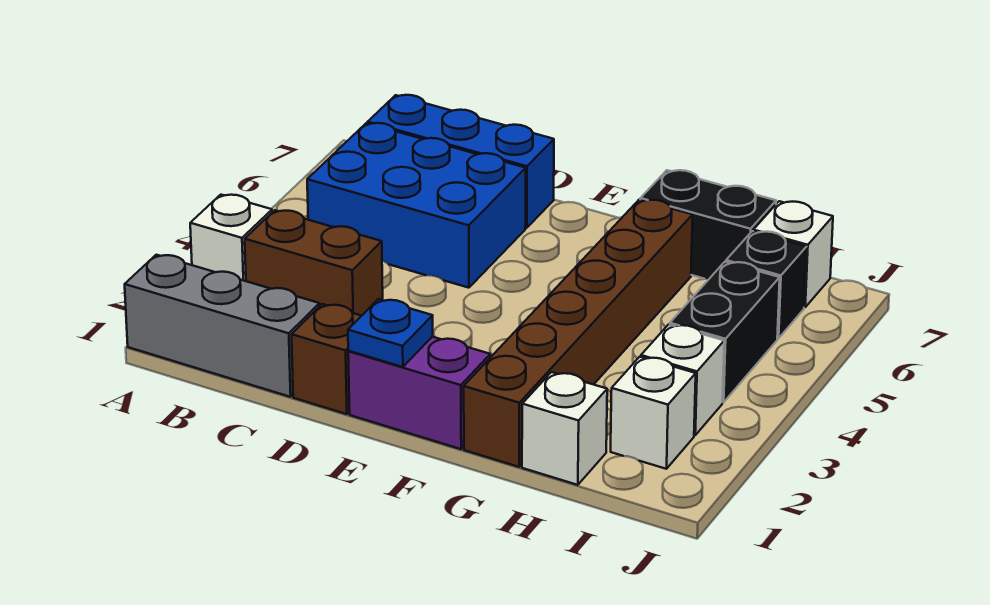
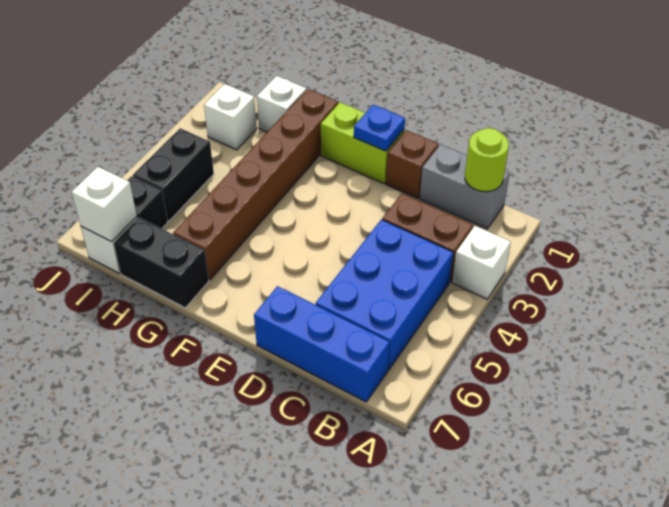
grey 1x3 brick [125,255,319,397] -> grey 1x2 brick [420,144,510,229]
none -> lime 1x1 round brick [465,128,509,192]
blue 2x3 brick [307,123,526,288] -> blue 2x3 brick turned to [316,220,453,370]
purple 1x2 brick [348,337,490,449] -> lime 1x2 brick [321,102,404,183]
white 1x1 brick [641,324,724,435] -> white 1x1 brick moved to [72,167,137,242]

